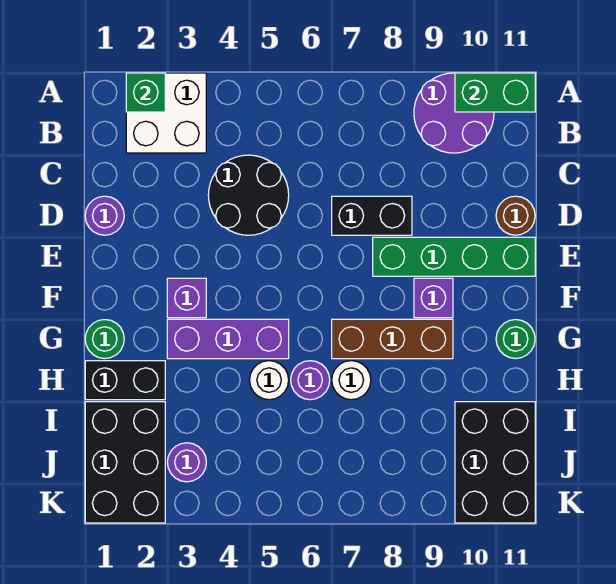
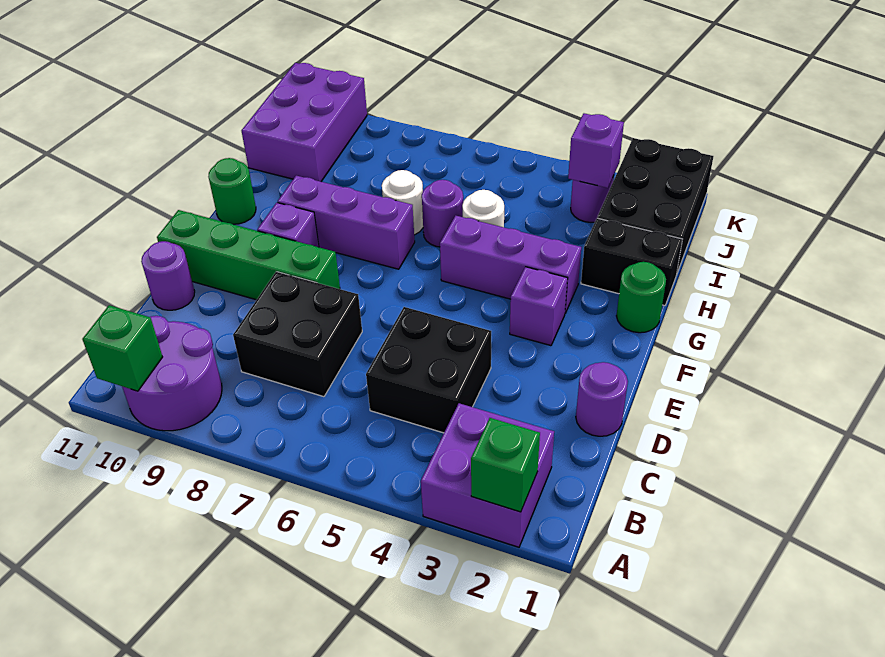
white 2x2 brick [126,73,206,153] -> purple 2x2 brick [421,403,554,547]
green 1x2 brick [455,73,535,112] -> green 1x1 brick [82,305,162,391]
black 2x2 round brick [208,155,289,235] -> black 2x2 brick [366,307,491,433]
black 1x2 brick [332,196,412,235] -> black 2x2 brick [233,272,362,397]
brown 1x1 round brick [496,196,535,235] -> purple 1x1 round brick [141,241,195,310]
brown 1x3 brick [332,319,453,359] -> purple 1x3 brick [278,176,415,269]
black 2x3 brick [455,402,535,523] -> purple 2x3 brick [242,63,367,182]
none -> purple 1x1 brick [568,113,624,188]

